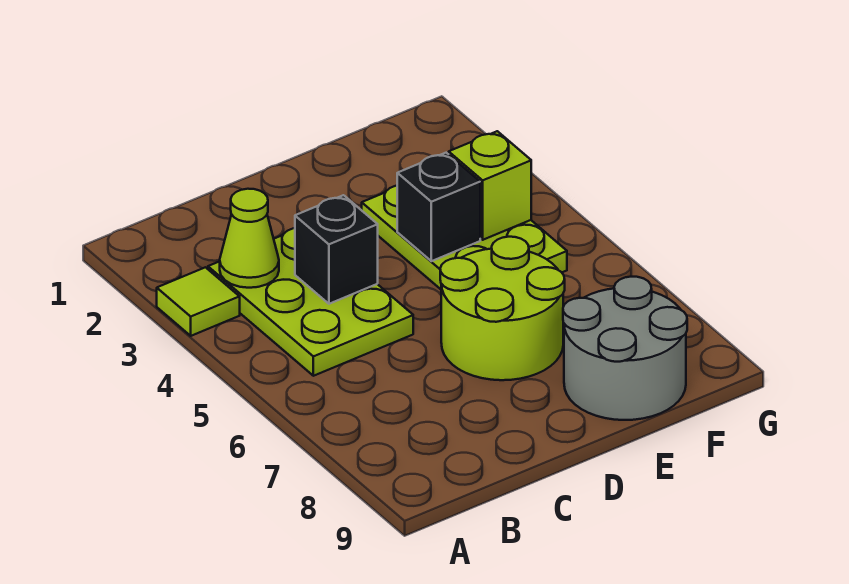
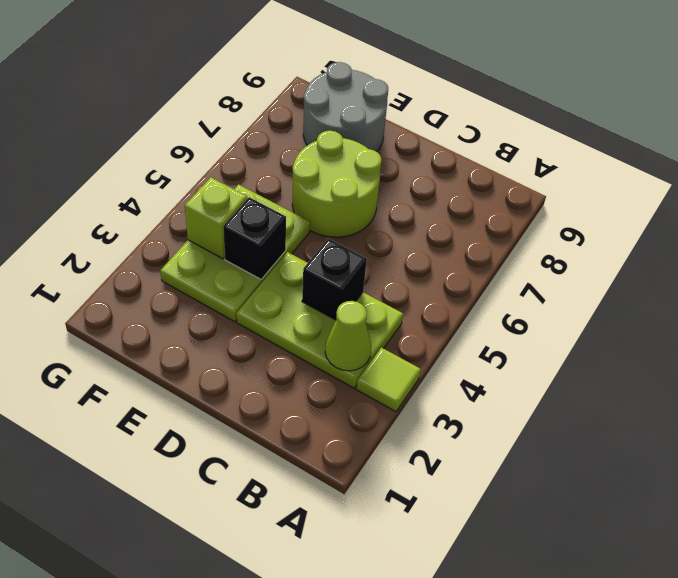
lime 2x3 plate [208,228,413,376] -> lime 2x3 plate turned to [237,252,403,388]

